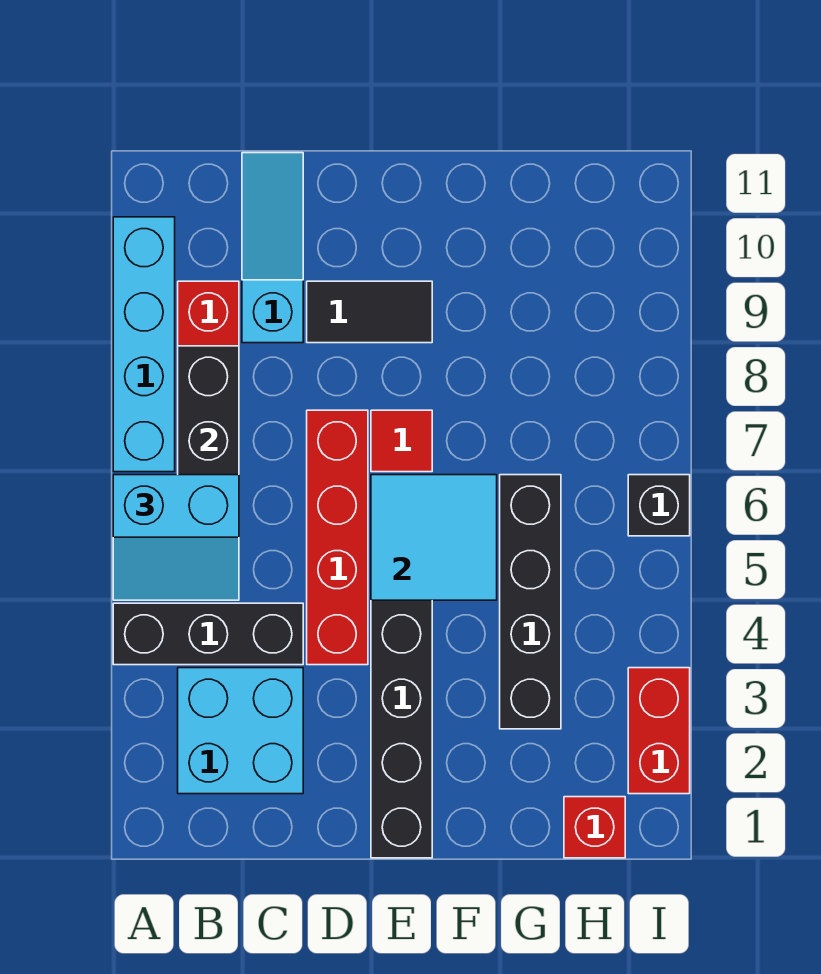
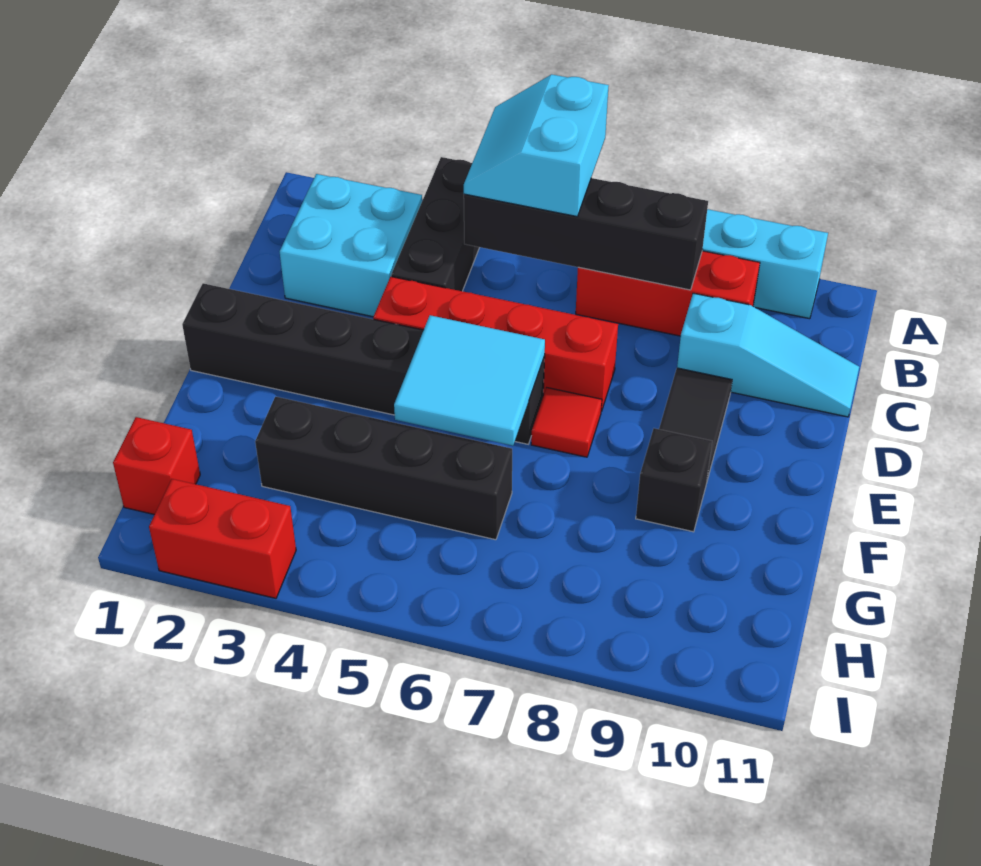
black 1x1 brick [628,475,690,536] -> black 1x1 brick moved to [636,428,712,532]

